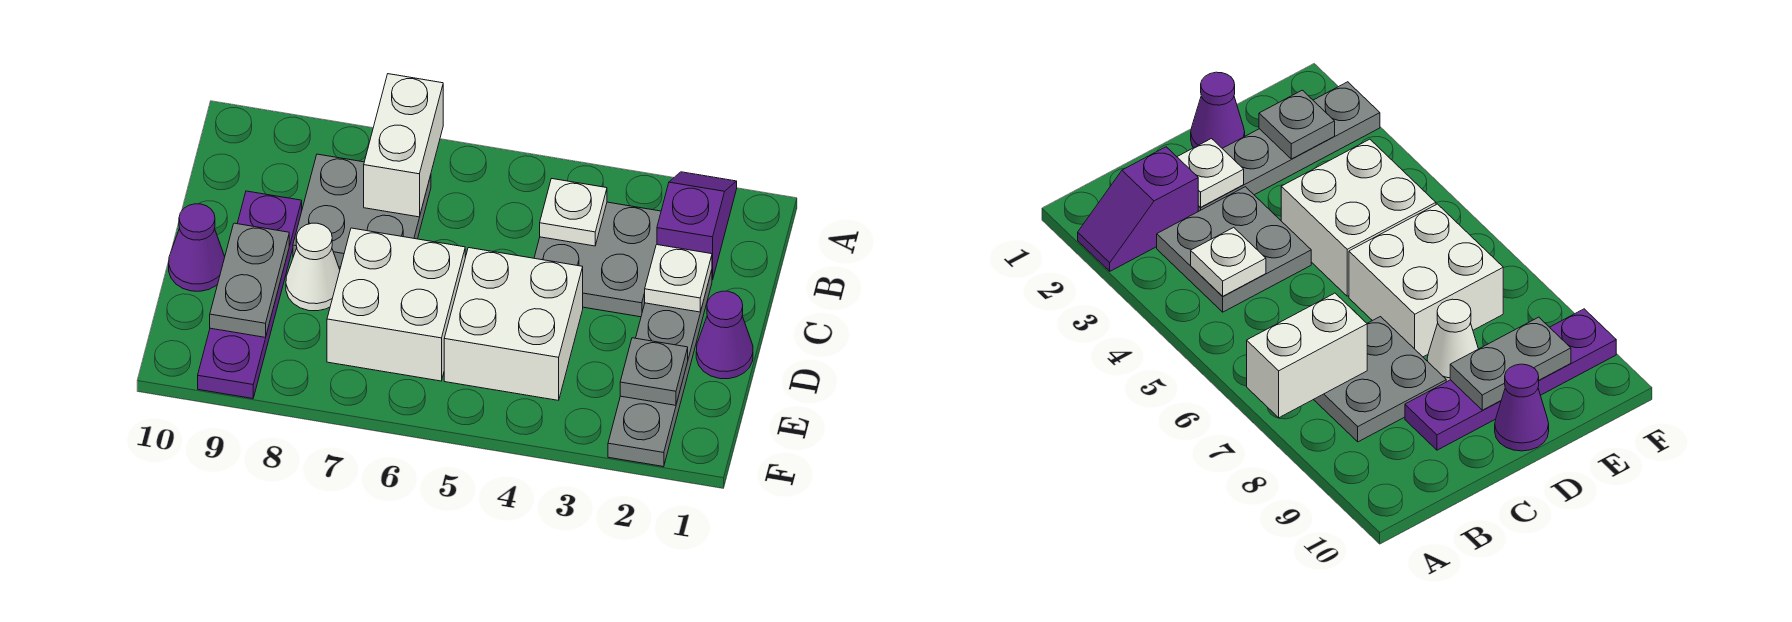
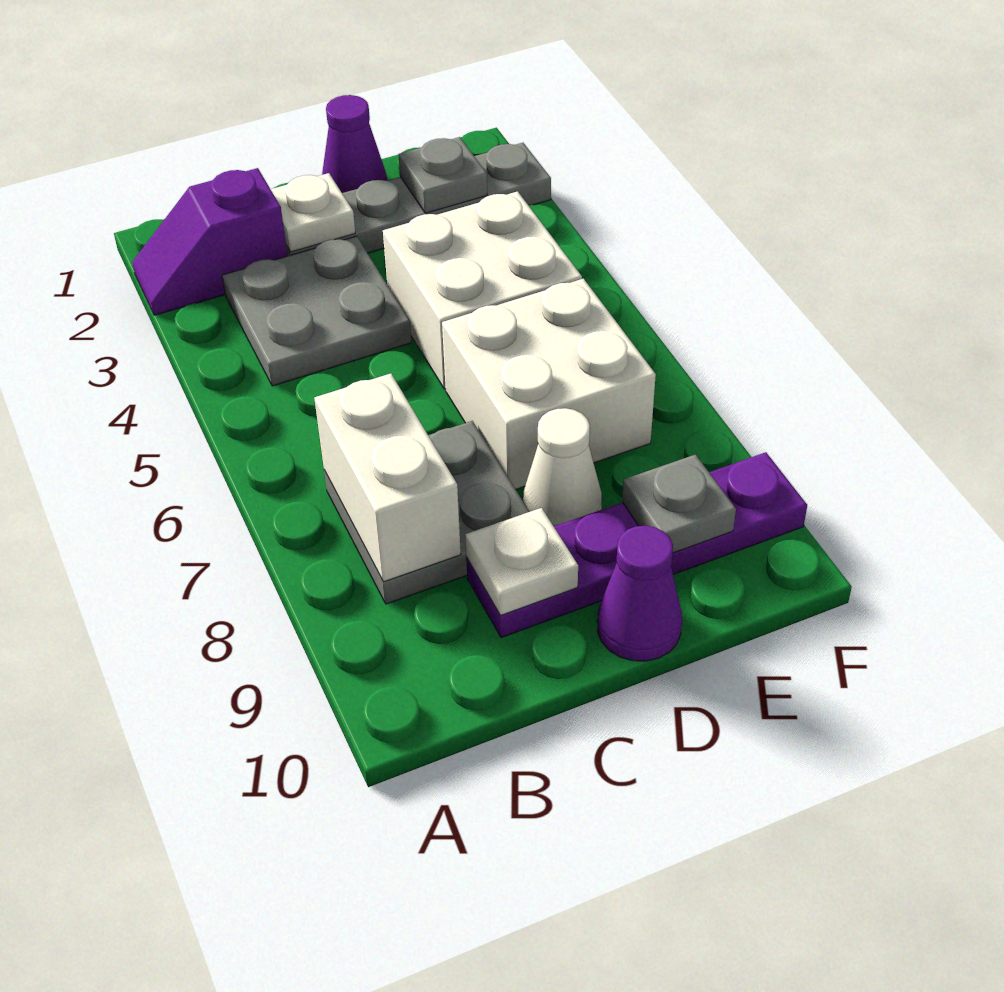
white 1x2 brick [364,74,443,217] -> white 1x2 brick turned to [314,373,461,582]
white 1x1 plate [540,179,607,246] -> white 1x1 plate moved to [465,508,578,616]
grey 1x2 plate [210,223,289,338] -> grey 1x1 plate [622,455,736,553]

